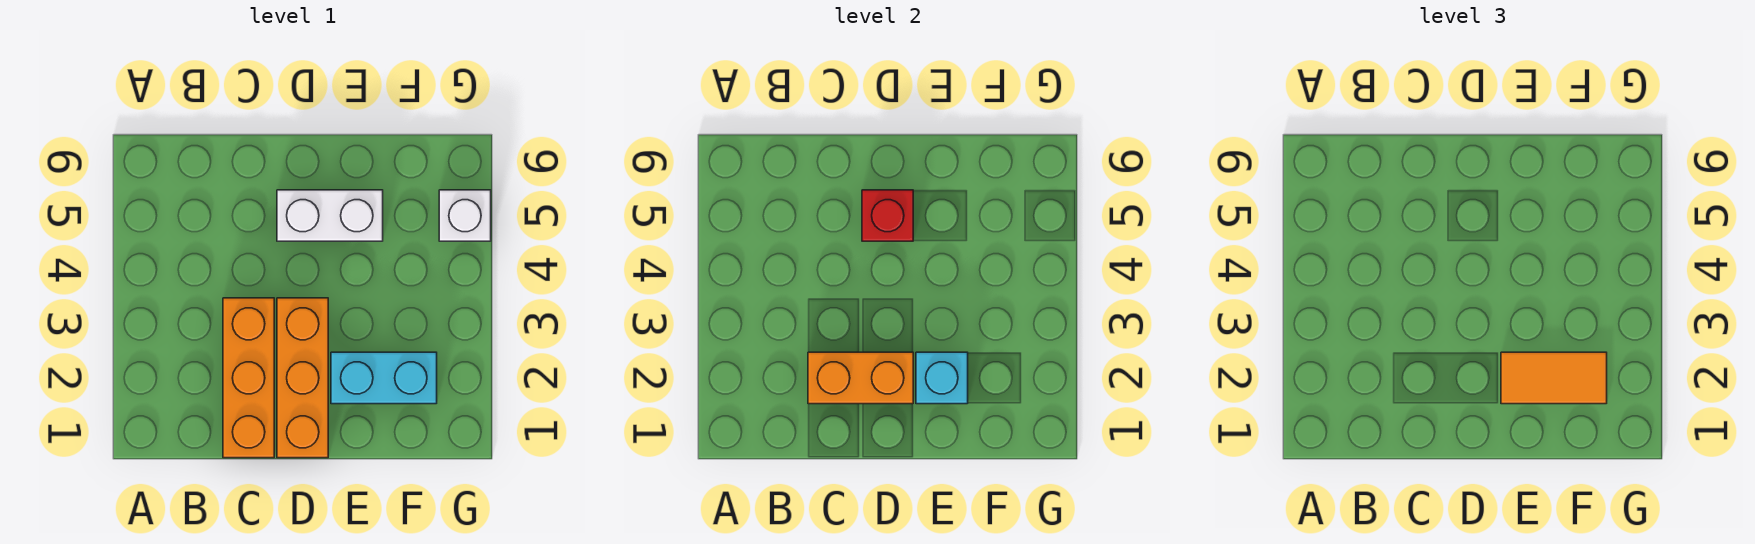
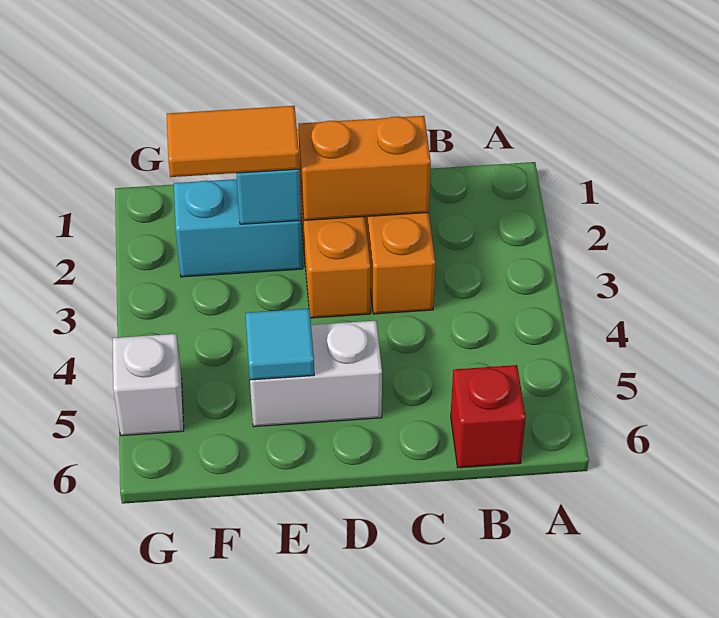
red 1x1 brick [862,190,913,241] -> red 1x1 brick moved to [451,365,526,468]
none -> cyan 1x1 tile [246,309,314,380]

